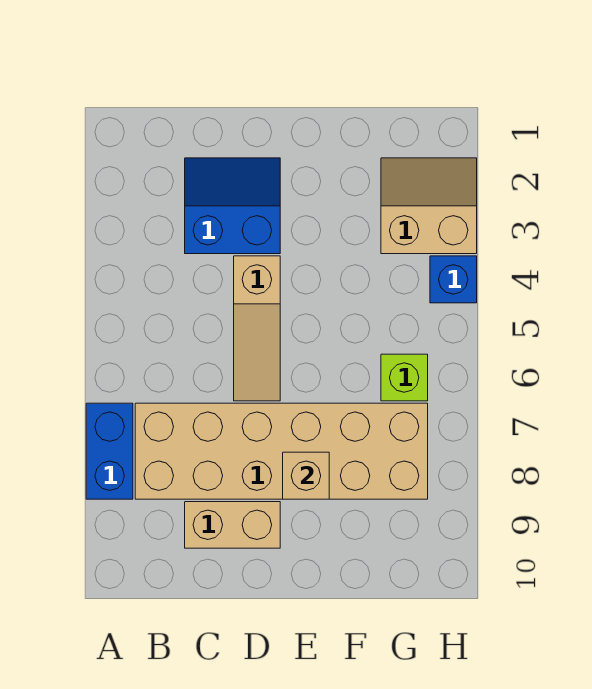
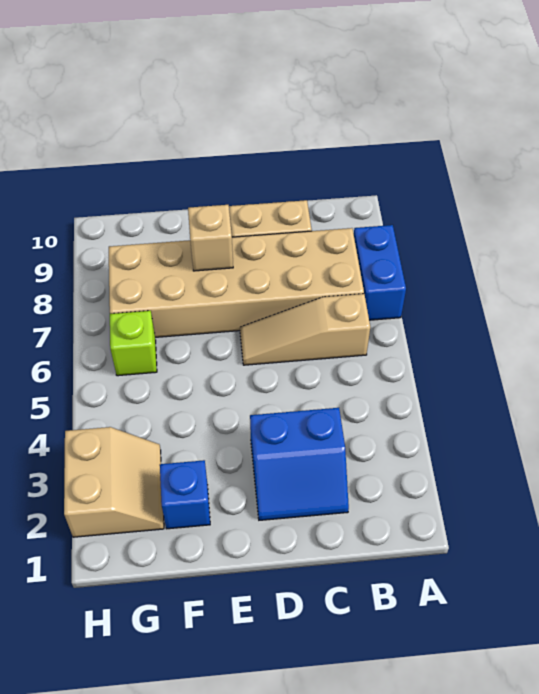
tan 1x3 slope [234,256,280,401] -> tan 1x3 slope turned to [240,294,370,365]
tan 2x2 slope [381,158,477,254] -> tan 2x2 slope turned to [64,427,164,537]
blue 1x1 brick [430,256,477,303] -> blue 1x1 brick moved to [160,460,210,529]

